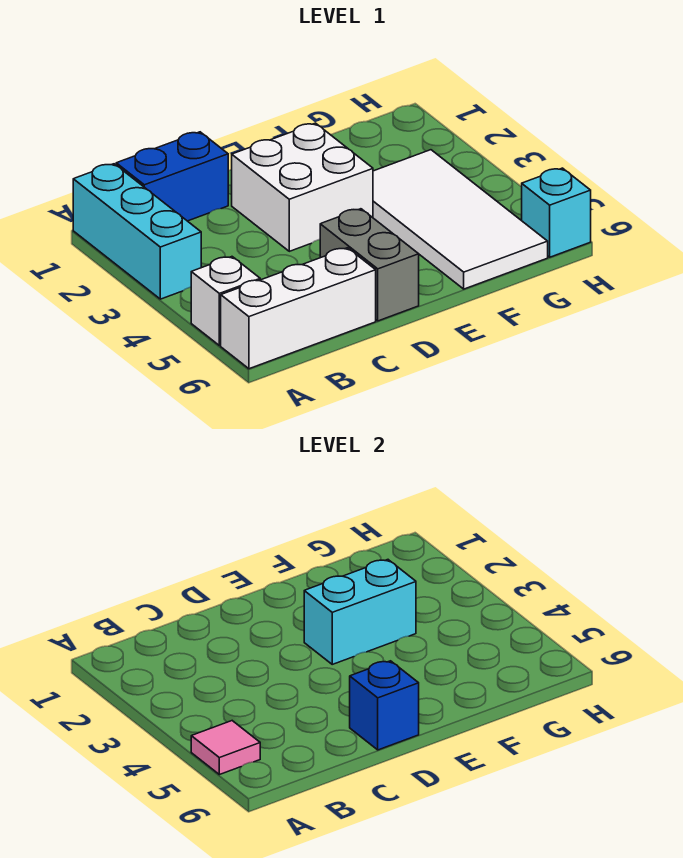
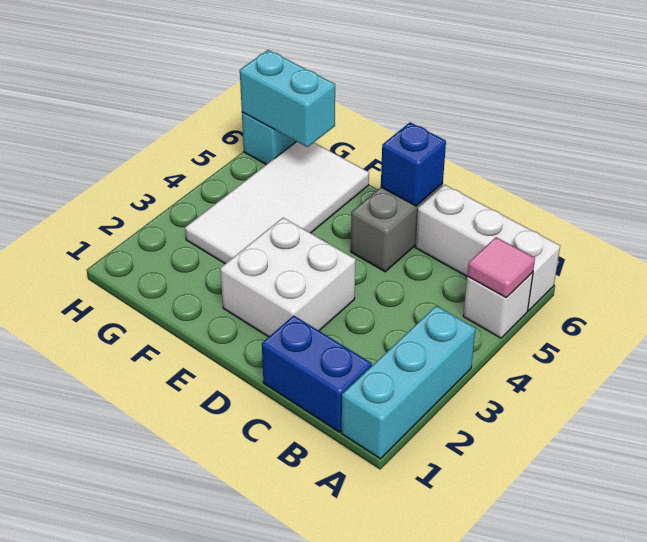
cyan 1x2 brick [304,560,416,664] -> cyan 1x2 brick moved to [240,50,335,147]

